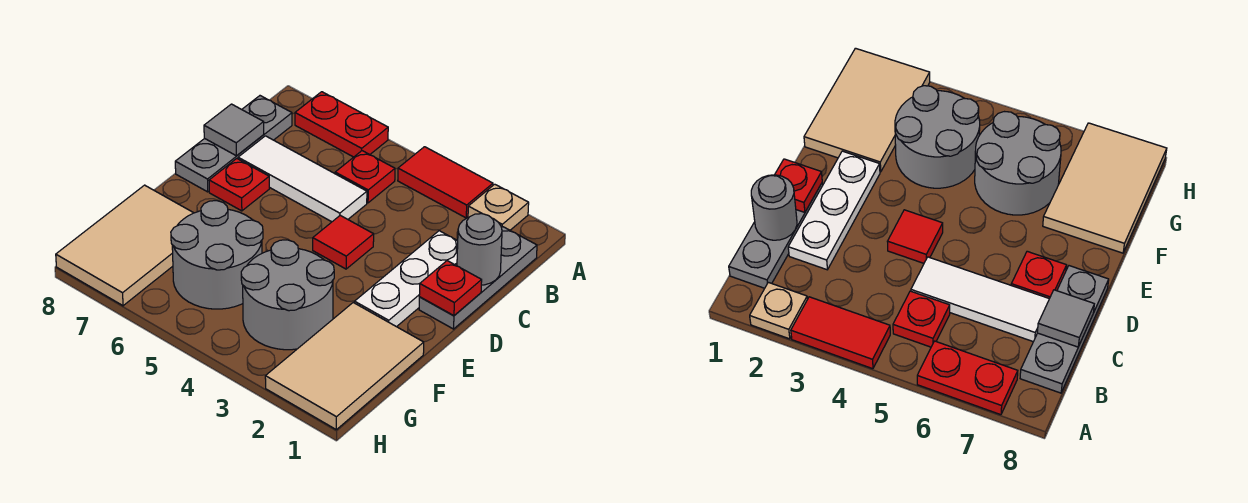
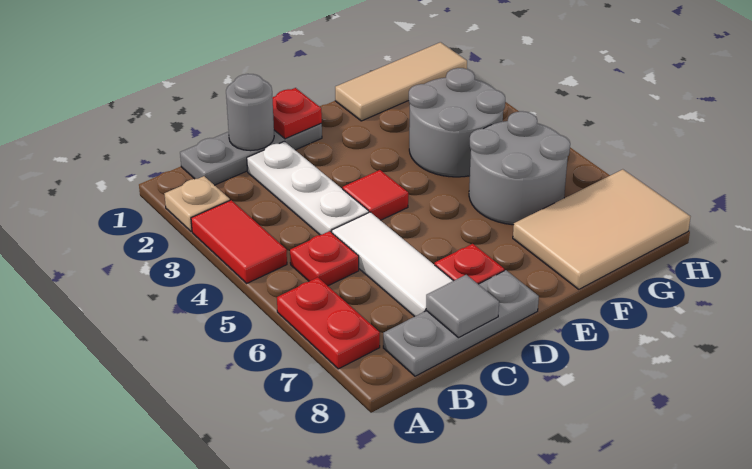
white 1x3 plate [355,231,458,327] -> white 1x3 plate turned to [247,141,369,235]
tan 2x3 tile [265,303,424,430] -> tan 1x3 tile [335,42,467,121]

